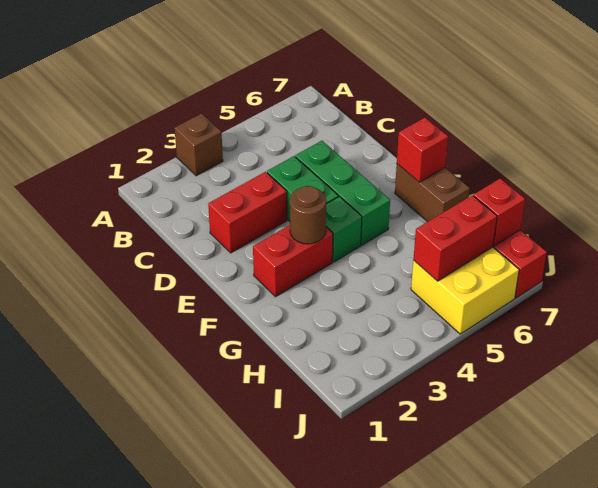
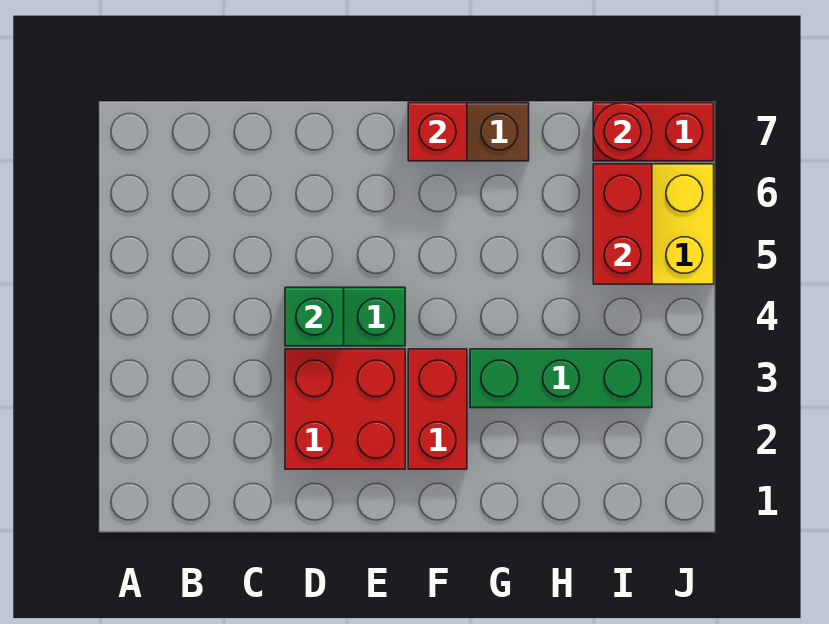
brown 1x1 brick [175,114,223,176] -> none
red 1x2 brick [208,172,287,253] -> red 2x2 brick [285,349,405,469]
green 1x3 brick [295,141,390,245] -> green 1x3 brick moved to [470,349,652,408]
brown 1x1 round brick [290,186,326,244] -> none
green 1x1 brick [326,197,362,262] -> green 1x1 brick moved to [285,287,344,346]
red 1x1 brick [473,178,525,246] -> red 1x1 round brick [593,102,652,161]

